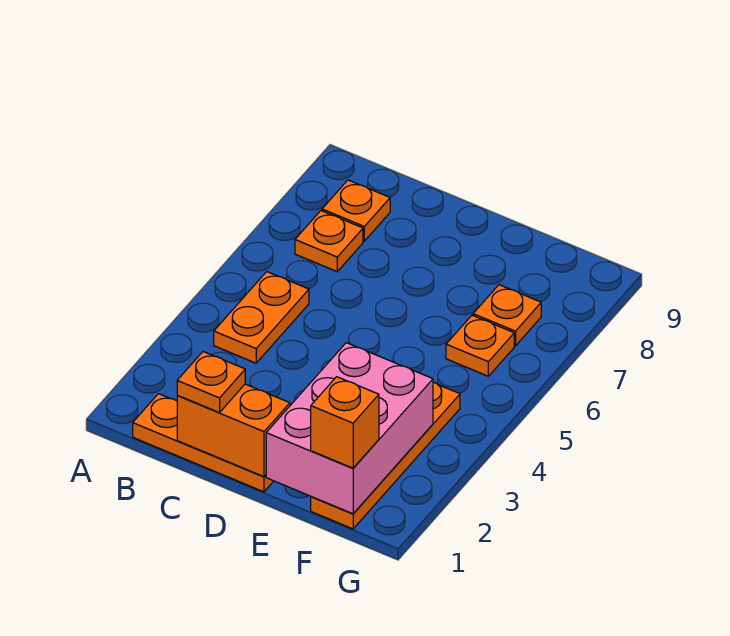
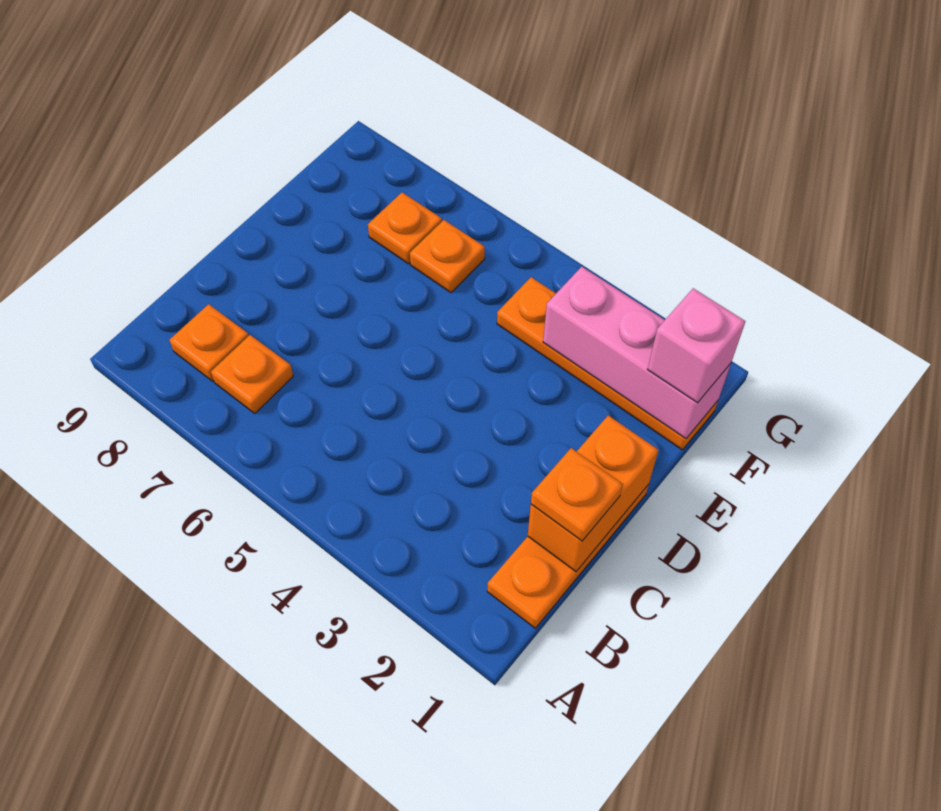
orange 1x2 plate [214,272,309,363] -> none
pink 2x3 brick [266,343,433,514] -> pink 1x3 brick [543,267,731,439]
orange 1x1 brick [311,377,379,468] -> pink 1x1 brick [648,288,745,403]

